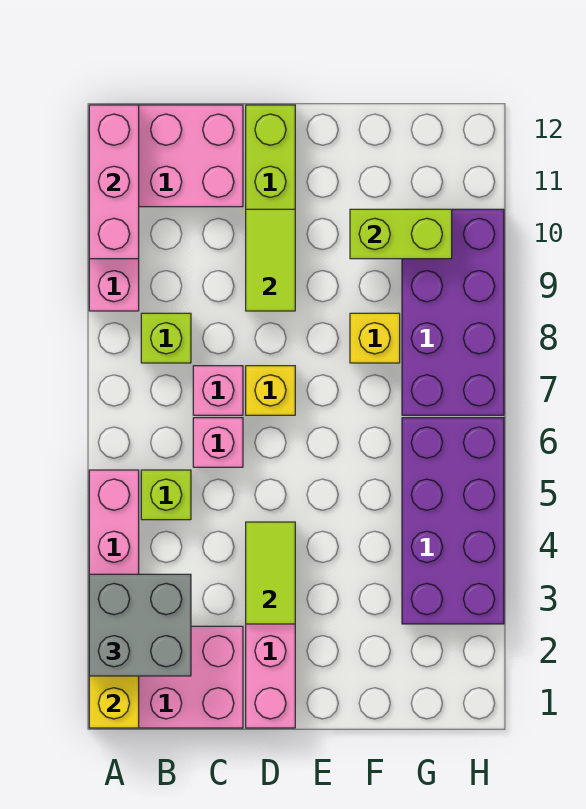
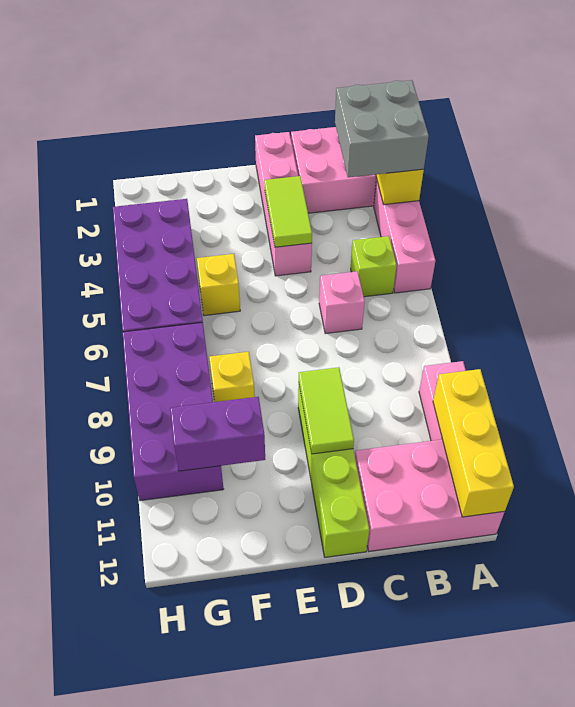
pink 1x3 brick [89,105,139,259] -> yellow 1x3 brick [433,369,514,517]
lime 1x1 brick [141,313,191,363] -> none
pink 1x1 brick [193,366,243,415] -> none
yellow 1x1 brick [246,366,295,415] -> yellow 1x1 brick moved to [197,254,240,316]
lime 1x2 brick [350,209,452,259] -> purple 1x2 brick [170,397,265,471]

